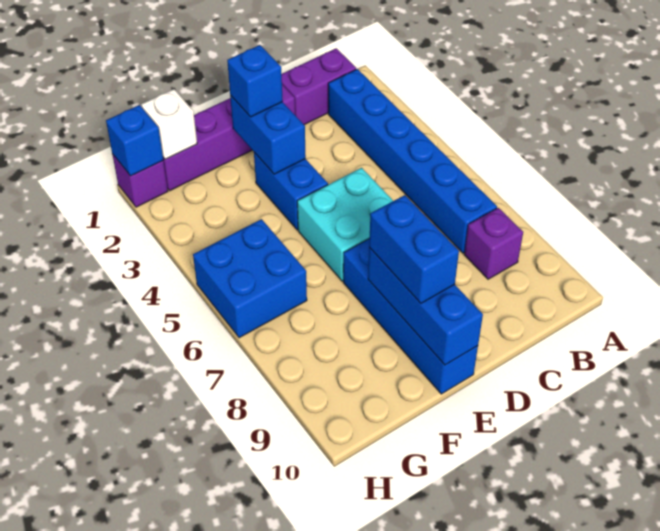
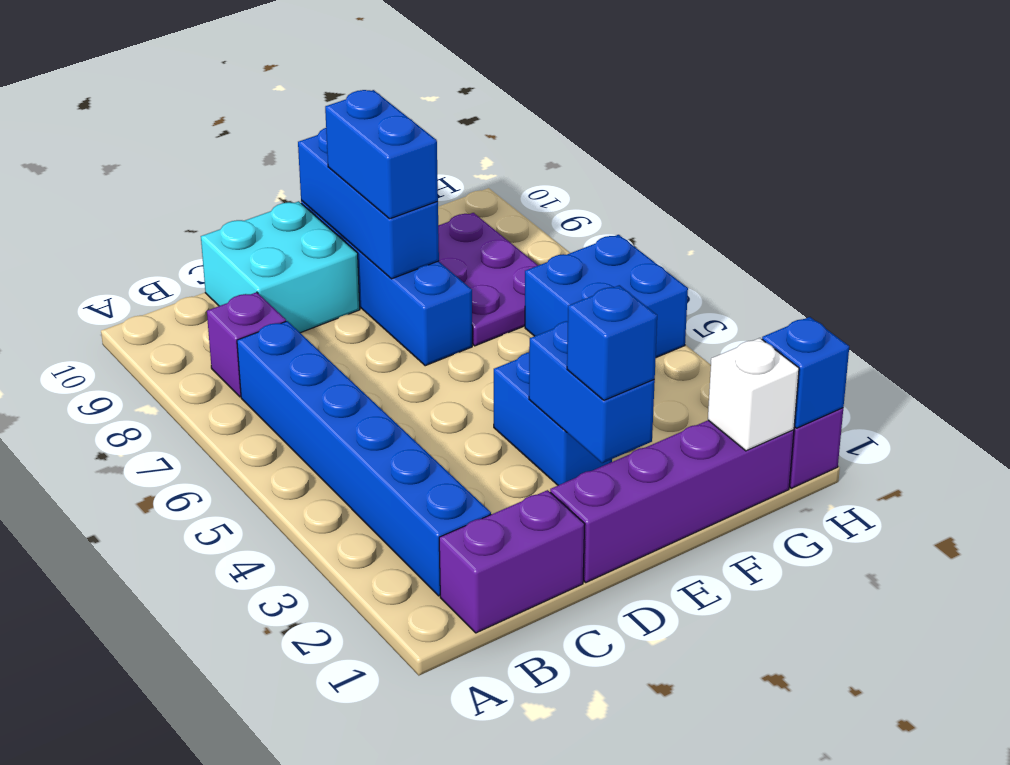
cyan 2x2 brick [297,168,393,281] -> cyan 2x2 brick moved to [201,201,360,333]
none -> purple 2x3 plate [438,213,538,346]

